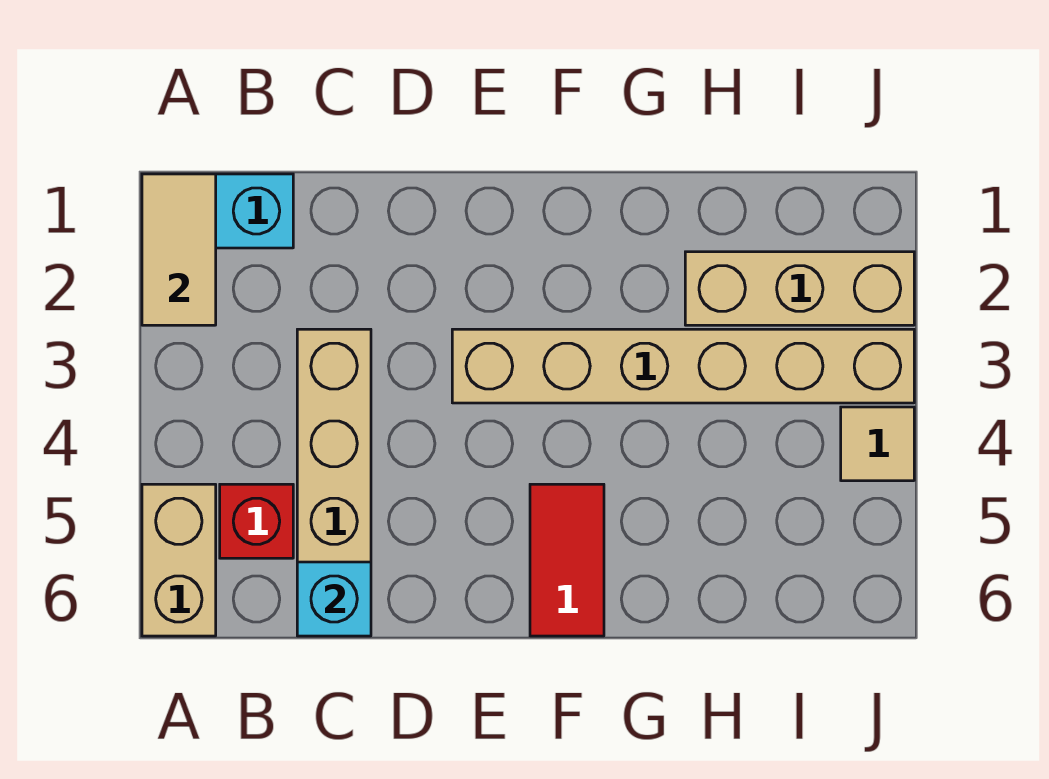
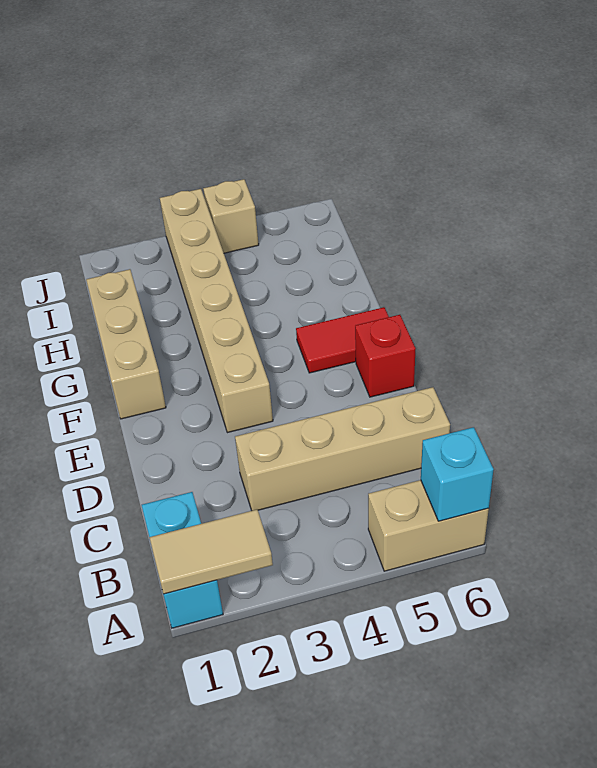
red 1x1 brick [220,484,293,558] -> red 1x1 brick moved to [355,315,416,397]
cyan 1x1 brick [297,562,371,636] -> cyan 1x1 brick moved to [421,427,494,521]
tan 1x3 brick [685,252,914,325] -> tan 1x3 brick moved to [86,269,166,419]
tan 1x1 tile [841,407,914,481] -> tan 1x1 brick [203,179,259,253]

